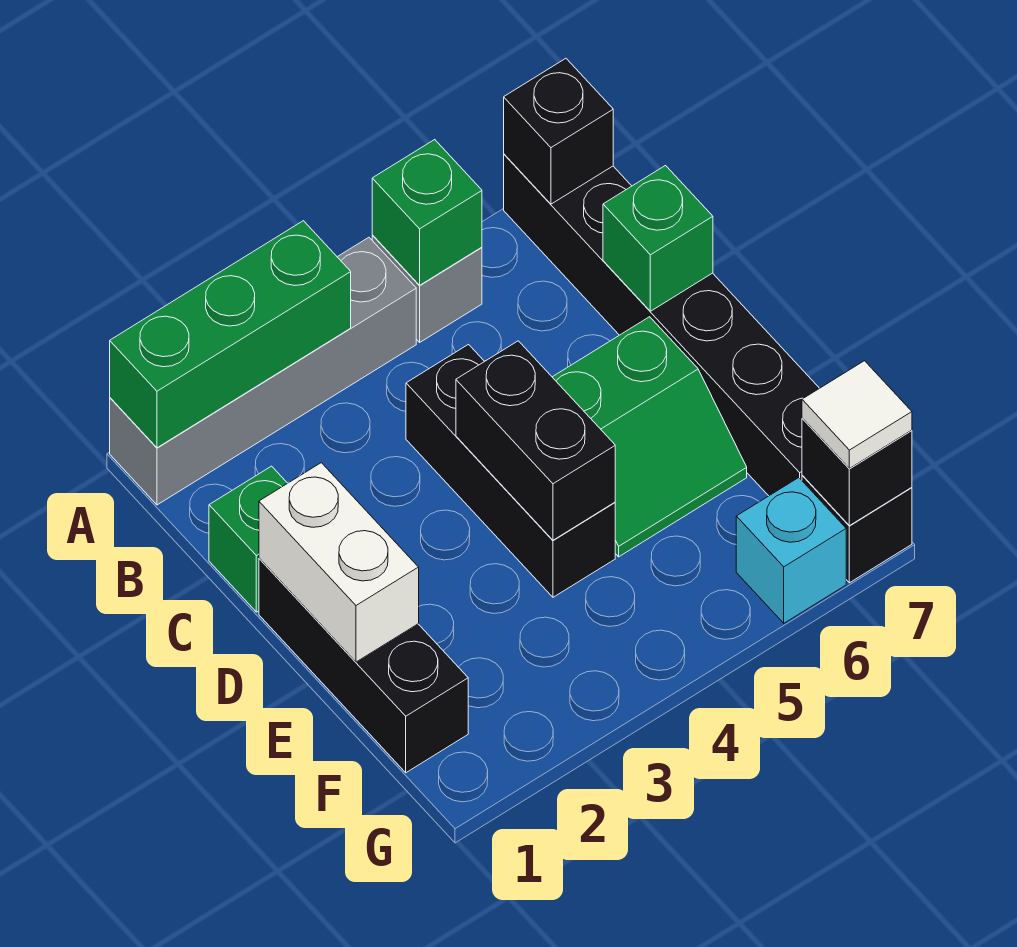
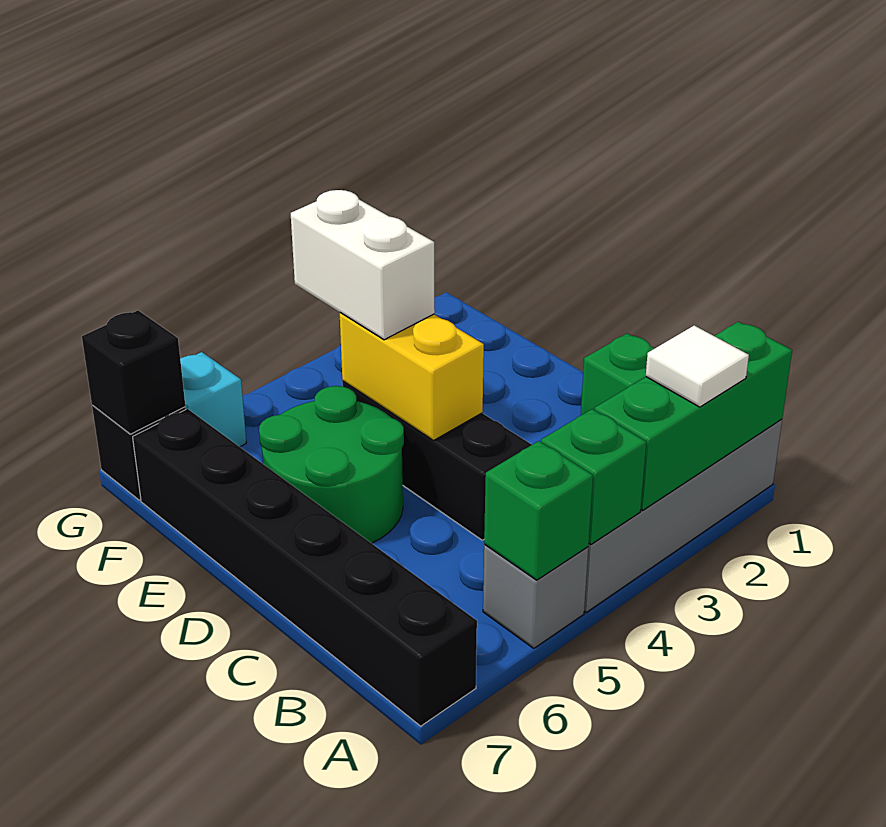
black 1x1 brick [504,59,613,204] -> none
green 1x1 brick [603,166,713,311] -> green 1x1 brick moved to [541,409,646,544]
black 1x3 brick [259,558,468,773] -> none
white 1x2 brick [259,463,419,662] -> white 1x2 brick moved to [291,190,435,340]
black 1x2 brick [456,341,615,540] -> yellow 1x2 brick [340,313,484,441]
green 2x2 slope [553,317,747,557] -> green 2x2 round brick [259,386,404,543]
white 1x1 tile [802,361,912,468] -> white 1x1 tile moved to [646,325,749,407]

